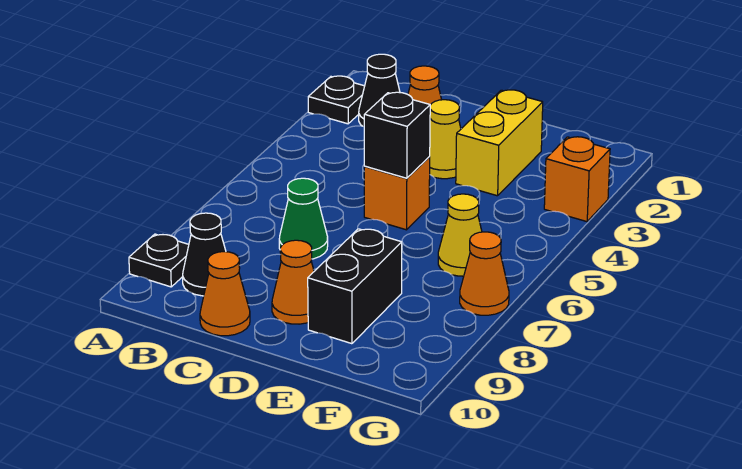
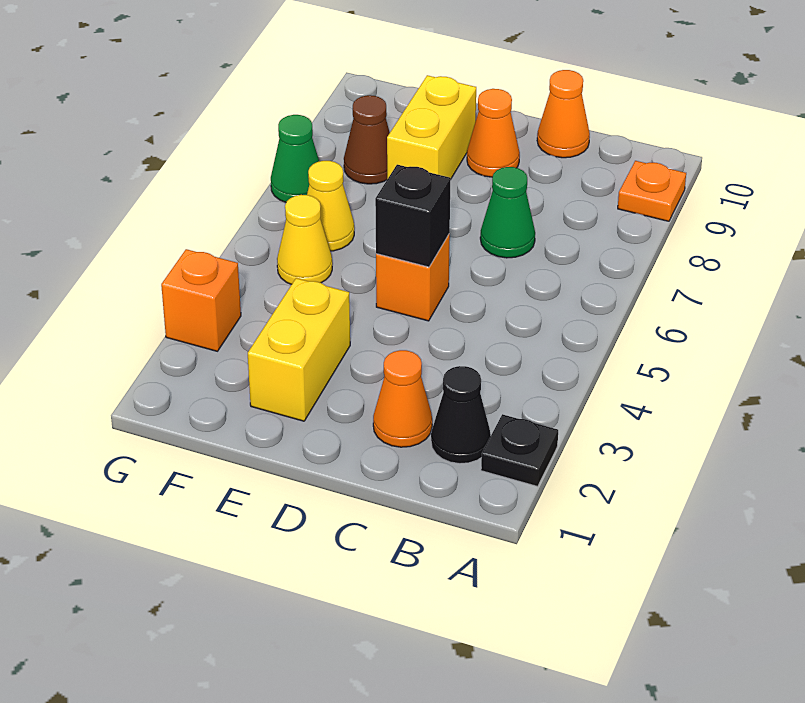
black 1x1 plate [129,234,189,287] -> orange 1x1 plate [618,161,686,221]
black 1x1 cone [183,213,226,296] -> none
yellow 1x1 cone [429,100,461,179] -> yellow 1x1 cone moved to [277,195,332,284]
black 1x2 brick [308,229,402,344] -> yellow 1x2 brick [387,75,476,179]
none -> brown 1x1 cone [344,95,390,184]
orange 1x1 cone [460,232,509,315] -> green 1x1 cone [271,115,319,202]

